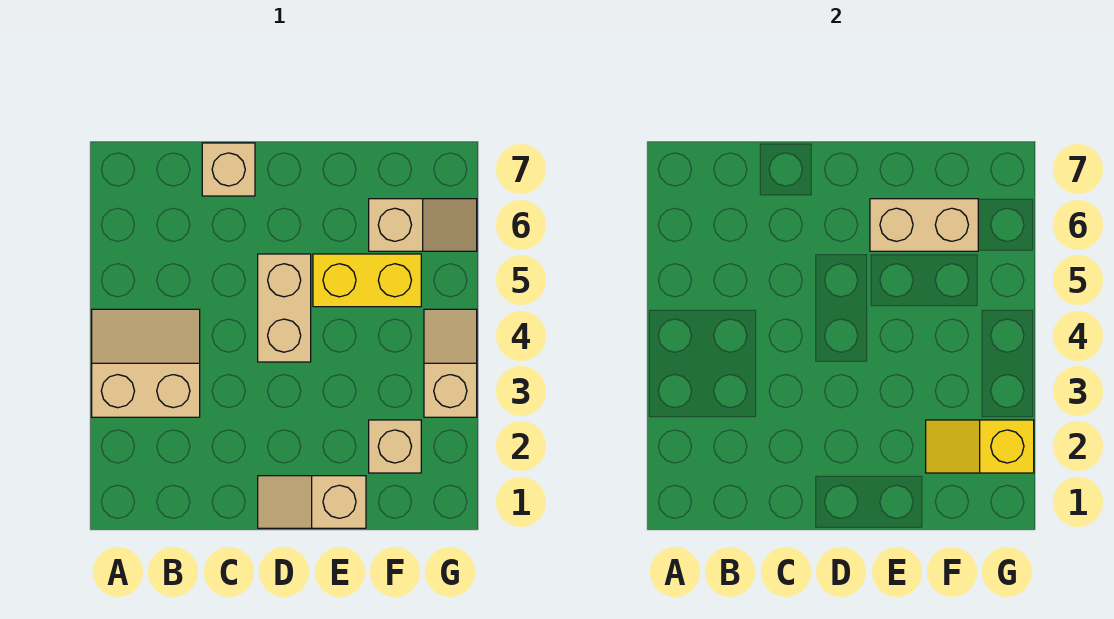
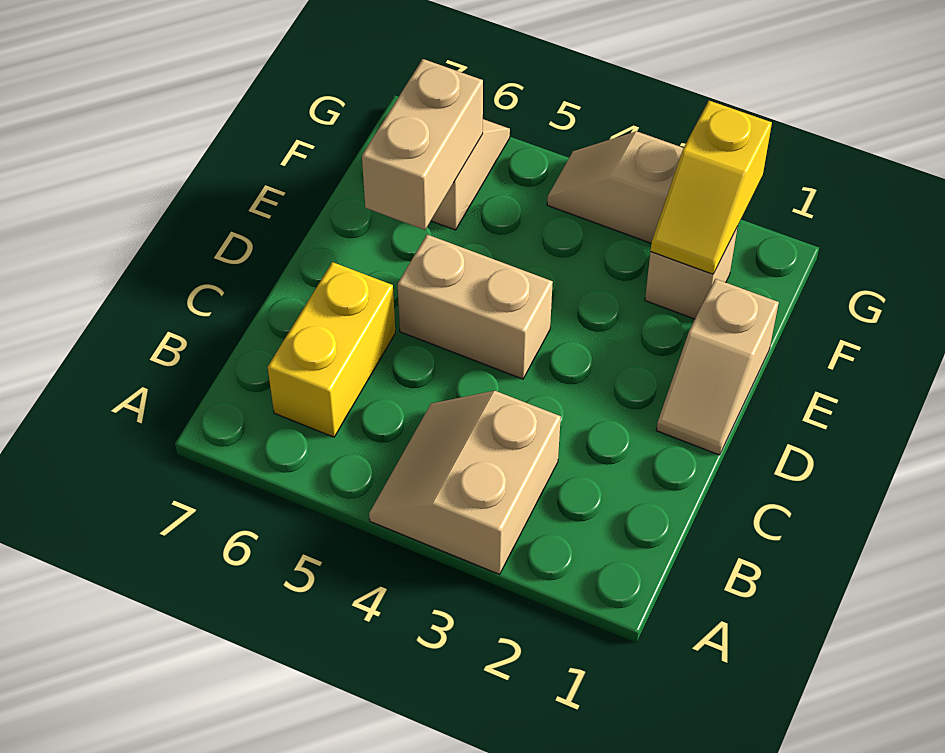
tan 1x1 brick [202,143,255,196] -> none
yellow 1x2 brick [313,254,421,307] -> yellow 1x2 brick moved to [268,262,395,437]

